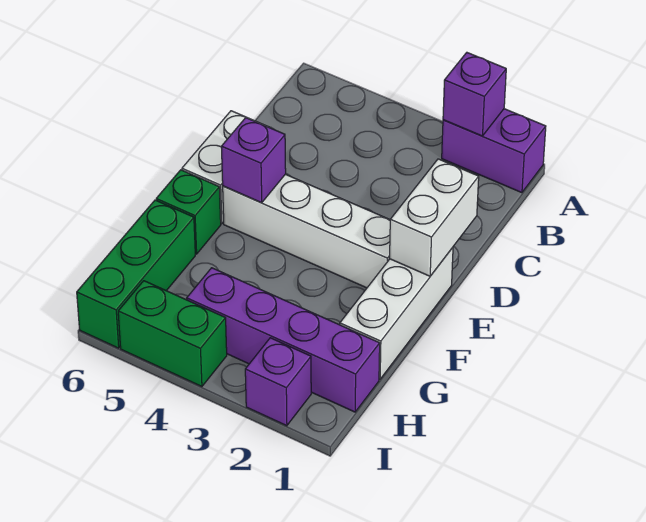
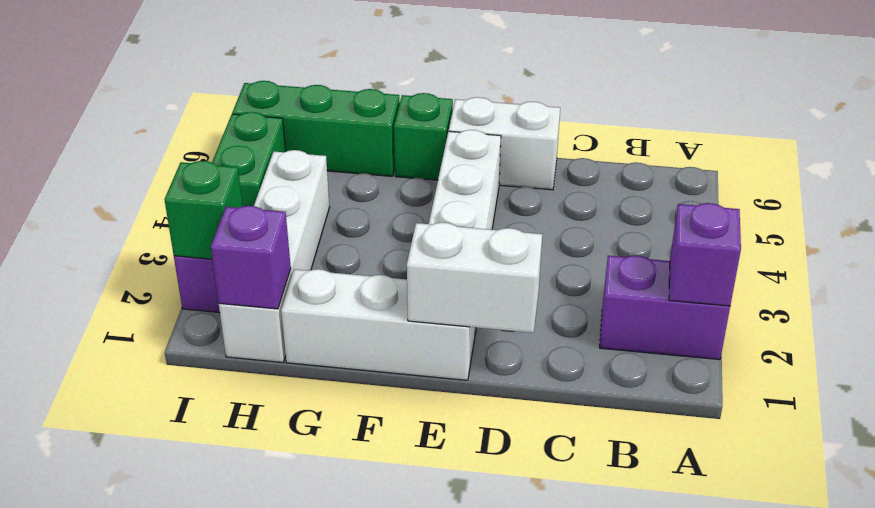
purple 1x2 brick [442,109,546,193] -> purple 1x2 brick turned to [600,255,730,360]
purple 1x1 brick [221,118,286,203] -> purple 1x1 brick moved to [211,206,291,309]
purple 1x4 brick [187,268,380,412] -> white 1x4 brick [219,150,330,362]
none -> green 1x1 brick [164,161,243,259]

